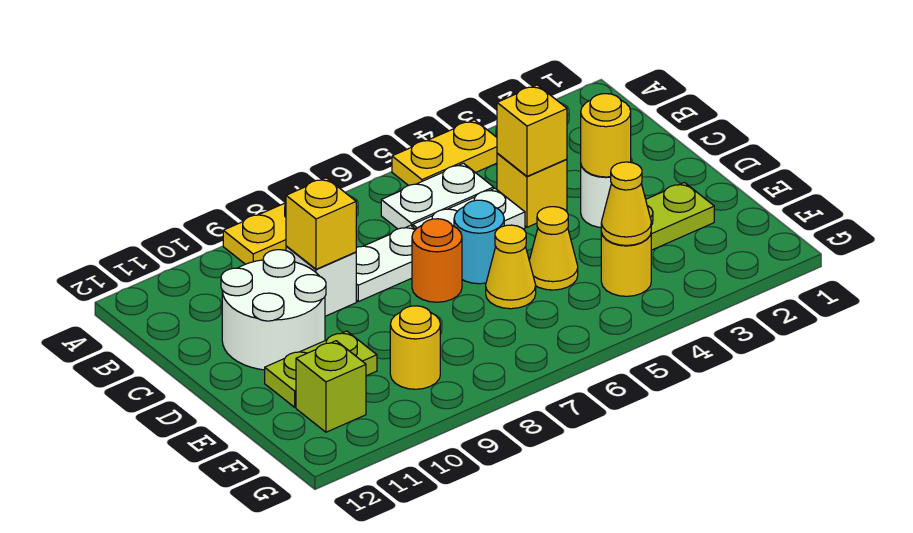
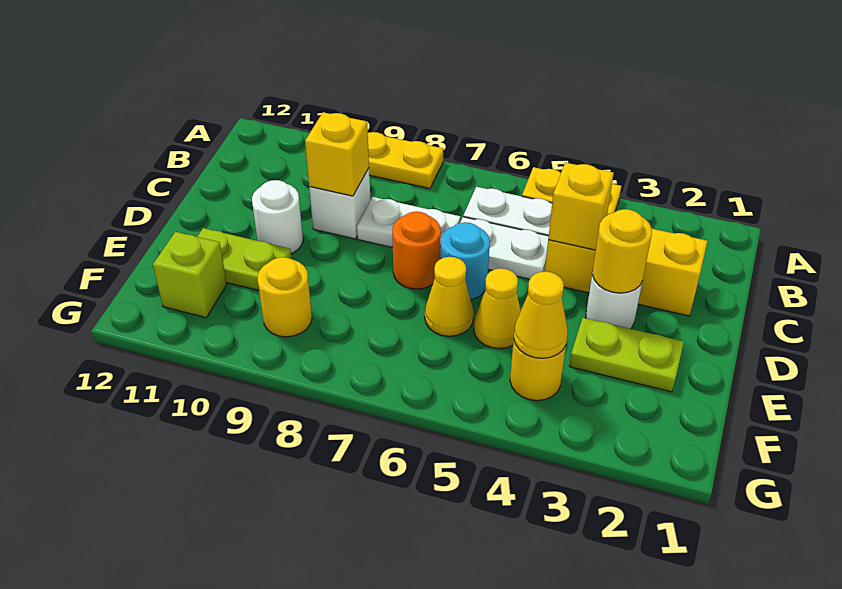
yellow 1x1 brick [497,153,567,227] -> yellow 1x3 brick [545,229,708,316]
white 2x2 round brick [221,250,326,370] -> white 1x1 round brick [252,180,303,254]

